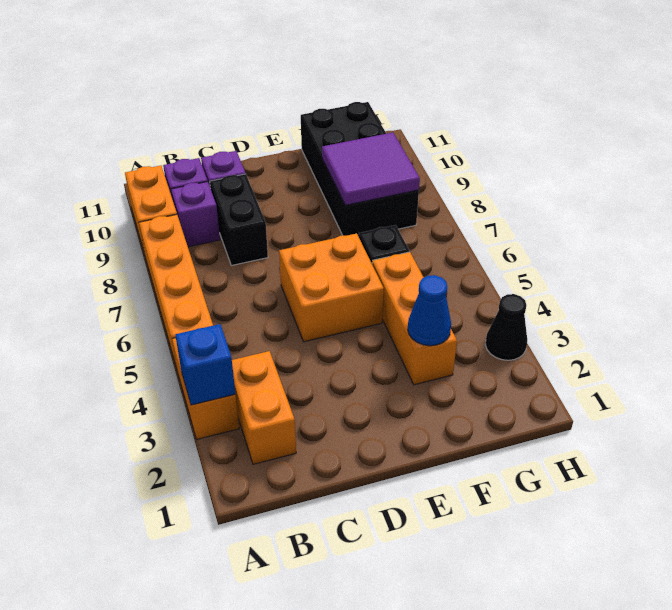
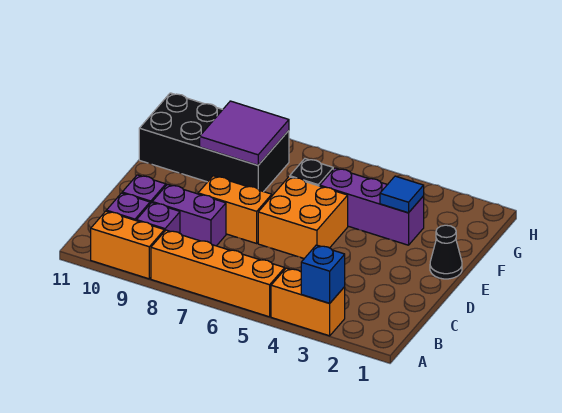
orange 1x2 brick [232,351,296,464] -> orange 1x2 brick moved to [198,176,272,243]
black 1x2 brick [210,174,268,265] -> purple 1x2 brick [152,184,226,246]
orange 1x3 brick [372,252,457,385] -> purple 1x3 brick [320,168,424,245]
blue 1x1 cone [408,275,451,346] -> blue 1x1 tile [380,176,424,213]
black 1x1 cone [485,294,527,360] -> black 1x1 cone moved to [430,225,462,279]

